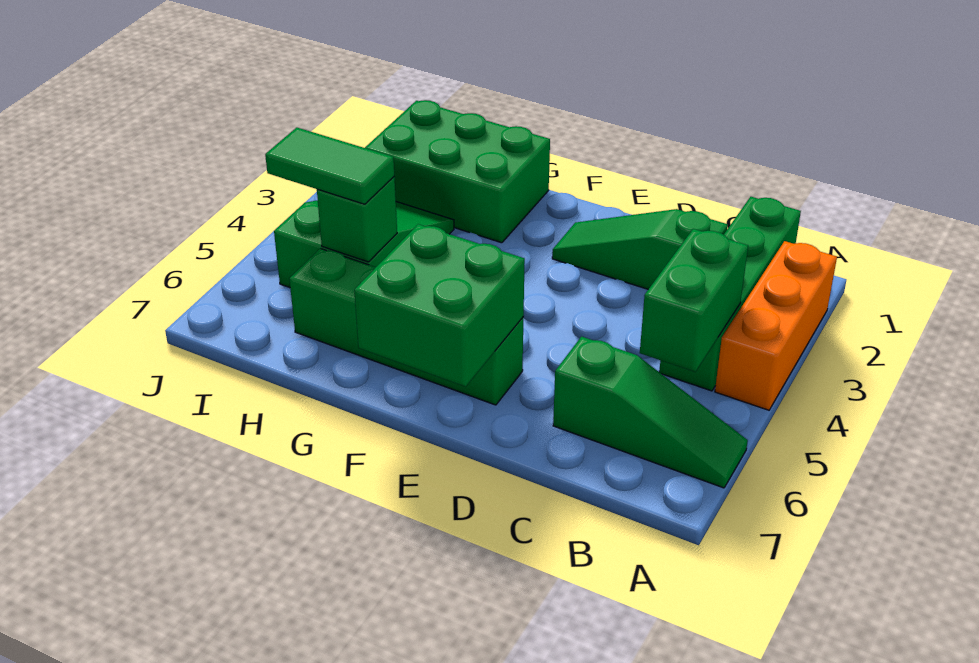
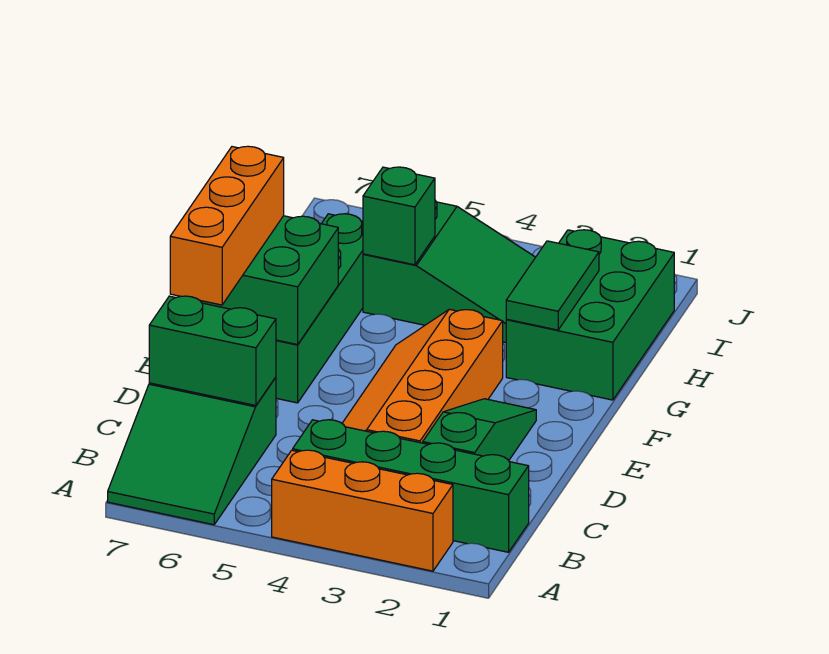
green 1x3 slope [553,337,748,488] -> green 2x3 slope [108,377,276,525]
green 1x2 brick [640,229,748,372] -> green 1x2 brick moved to [149,296,276,405]
none -> orange 2x4 slope [342,309,503,443]
none -> orange 1x3 brick [170,146,284,305]
green 1x2 tile [265,128,394,204] -> green 1x2 tile moved to [506,241,599,330]

